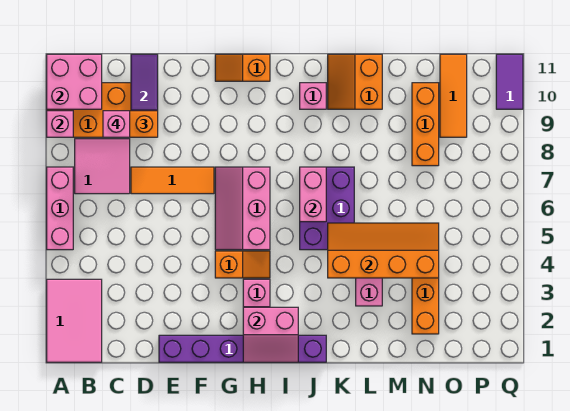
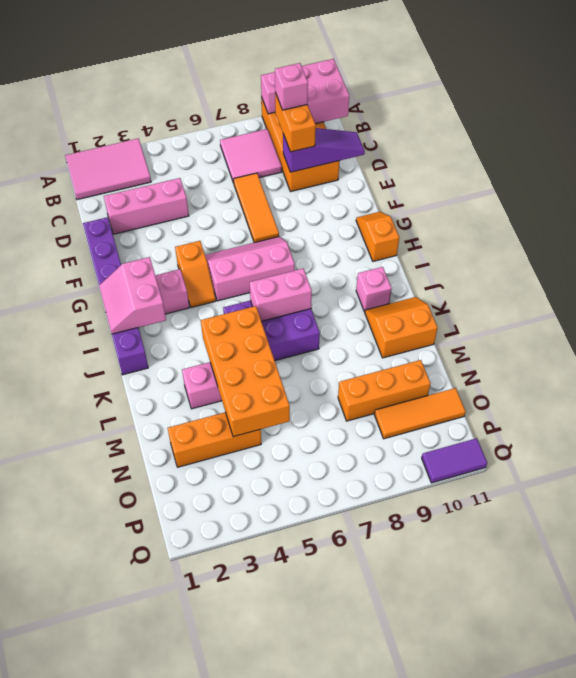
pink 1x3 brick [47,167,73,250] -> pink 1x3 brick moved to [104,178,189,234]
orange 2x4 slope [328,223,439,278] -> orange 2x4 brick [201,306,290,437]

